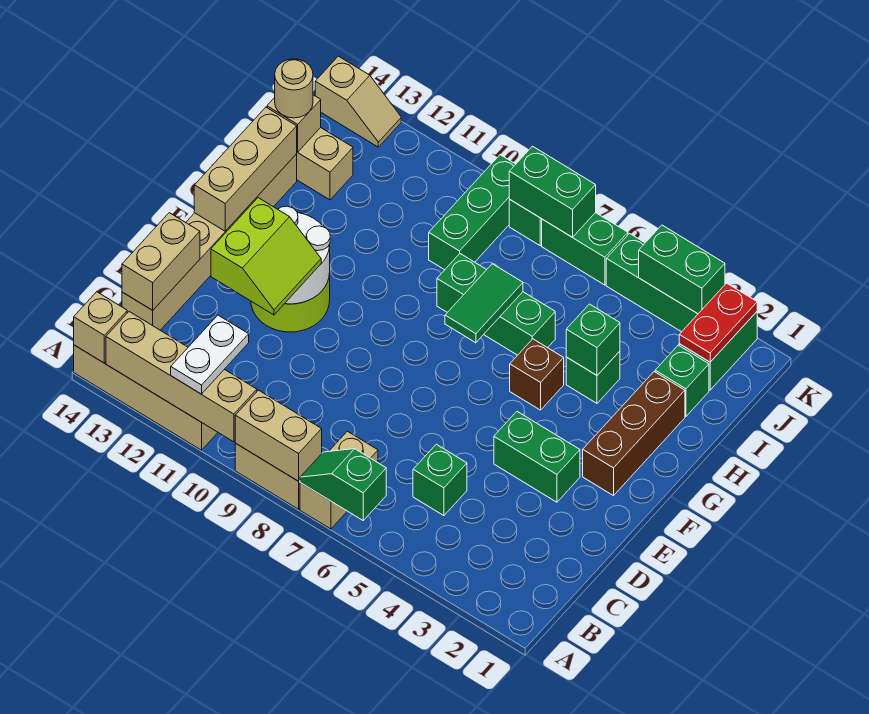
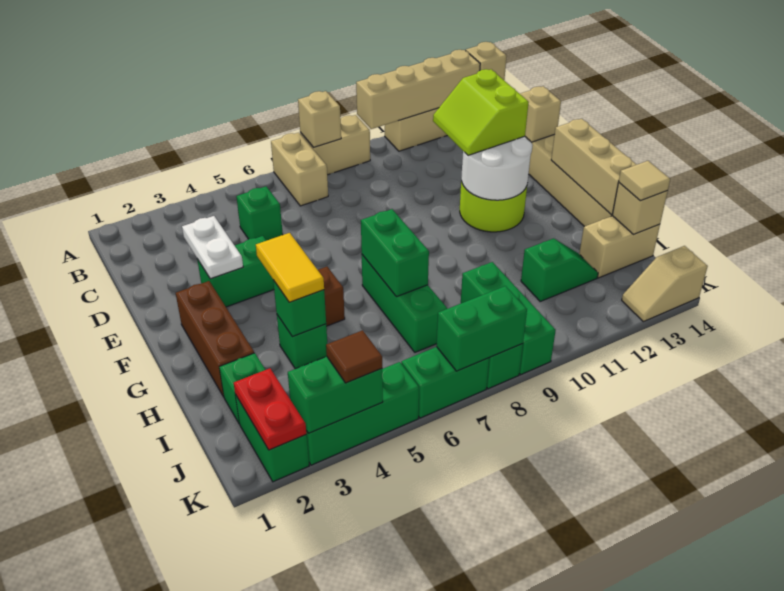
green 1x2 slope [300,449,386,520] -> green 1x2 slope moved to [521,238,598,301]
tan 1x2 brick [235,390,322,481] -> tan 1x1 brick [298,91,341,147]
white 1x2 plate [171,315,249,394] -> white 1x2 plate moved to [182,216,243,279]
tan 1x2 brick [122,213,200,310] -> tan 1x1 brick [520,86,561,142]
none -> yellow 1x2 tile [256,233,324,302]
green 1x2 tile [445,264,523,343] -> green 1x2 brick [361,209,429,297]
green 1x3 brick [437,254,555,355] -> green 1x3 brick turned to [362,255,447,352]
tan 1x1 round brick [275,59,313,118] -> tan 1x1 tile [619,161,670,201]
none -> brown 1x1 tile [326,330,382,383]

